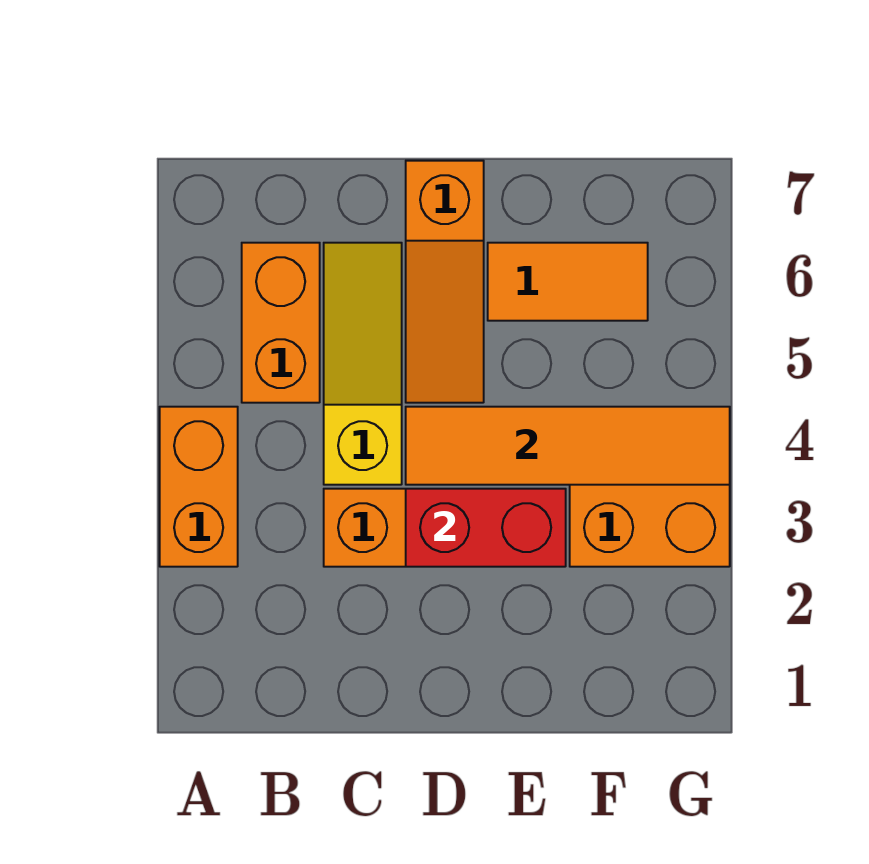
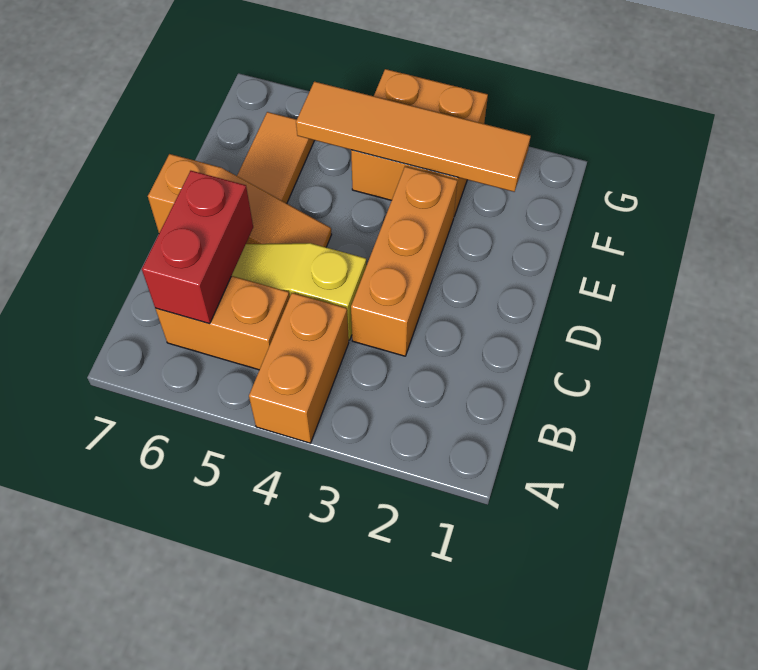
orange 1x2 brick [160,407,238,567] -> orange 1x2 brick turned to [249,293,349,443]
red 1x2 brick [406,489,566,567] -> red 1x2 brick moved to [142,171,253,324]
orange 1x4 tile [406,407,730,485] -> orange 1x4 tile turned to [296,81,531,192]

